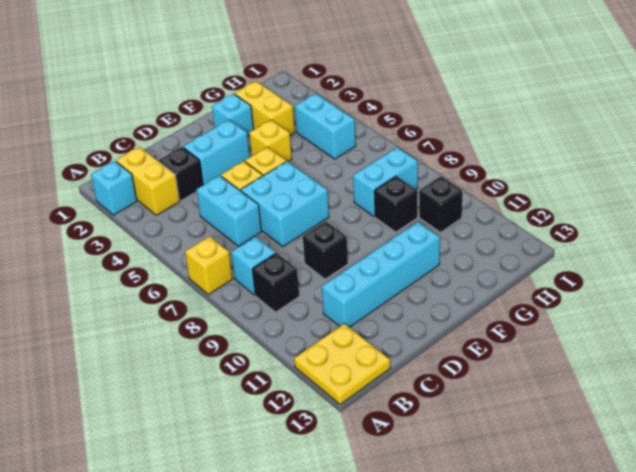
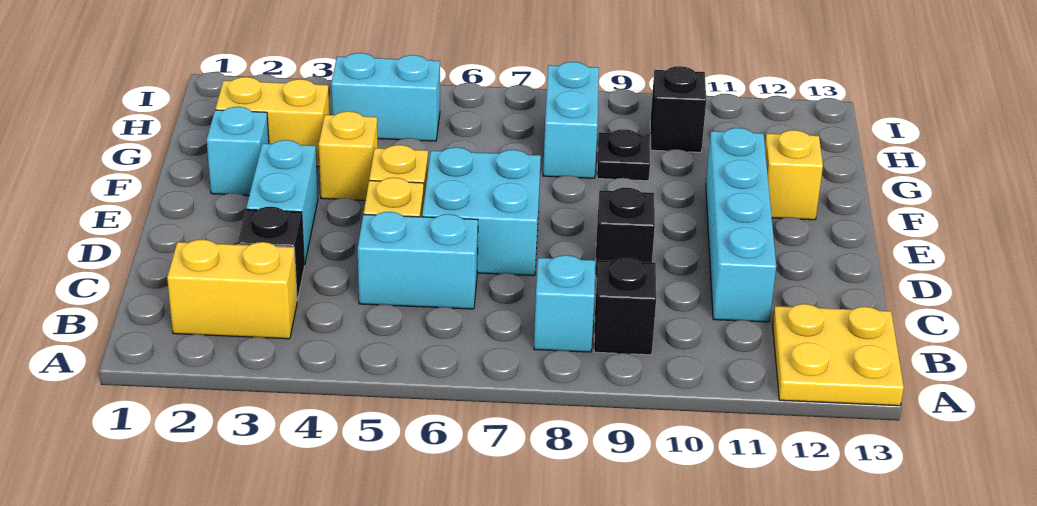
cyan 1x1 brick [91,161,137,215] -> none
yellow 1x1 brick [185,236,232,294] -> yellow 1x1 brick moved to [765,130,823,220]
black 1x1 brick [374,176,417,232] -> black 1x1 plate [597,129,650,181]

